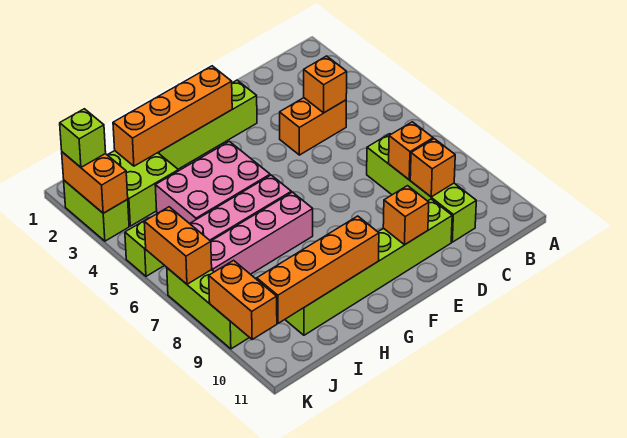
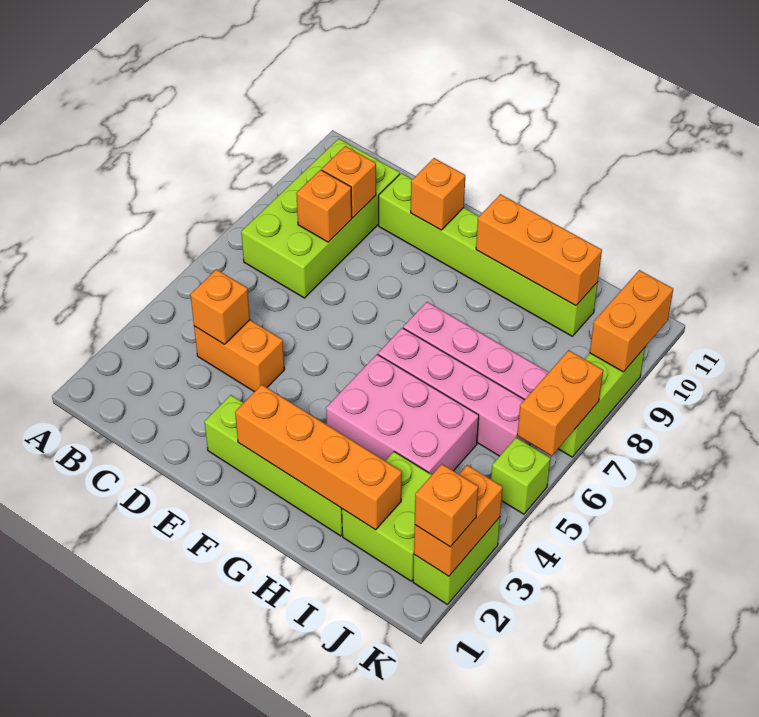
lime 1x4 brick [367,134,476,242] -> lime 2x4 brick [241,139,400,298]
orange 1x4 brick [257,216,379,323] -> orange 1x3 brick [476,194,602,306]
lime 1x1 brick [60,109,106,167] -> orange 1x1 brick [415,464,478,547]

